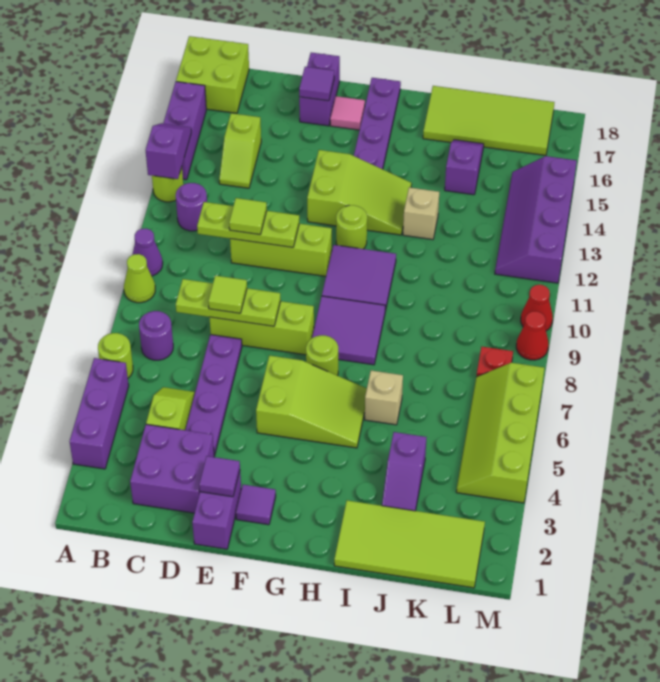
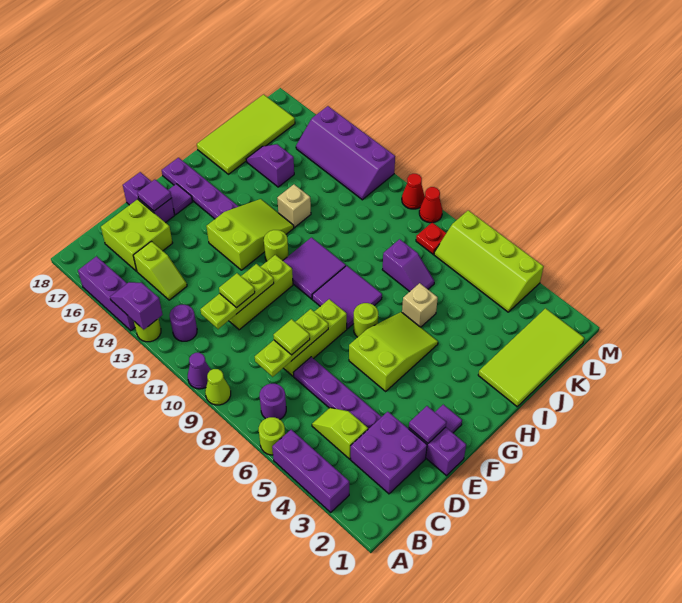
lime 2x2 brick [176,36,249,113] -> lime 2x2 brick moved to [101,199,172,271]
pink 1x1 tile [330,96,365,130] -> purple 1x1 tile [169,184,193,215]
purple 1x2 slope [382,432,427,511] -> purple 1x2 slope moved to [382,239,434,291]

